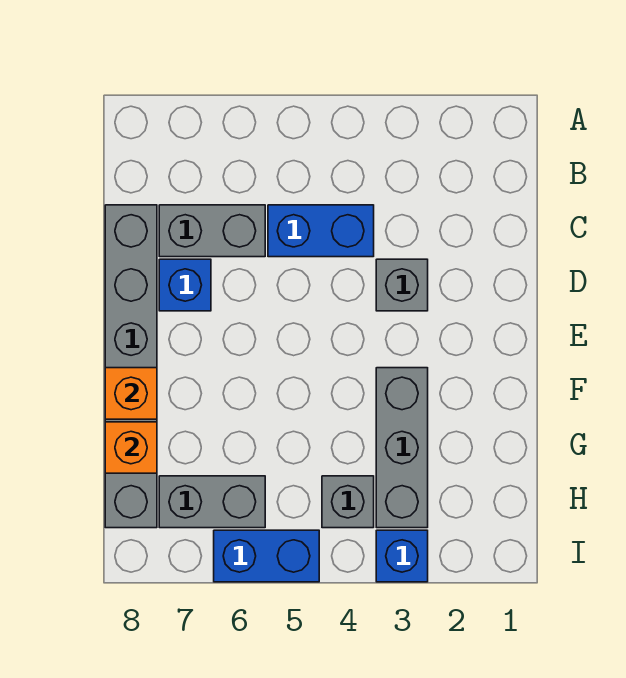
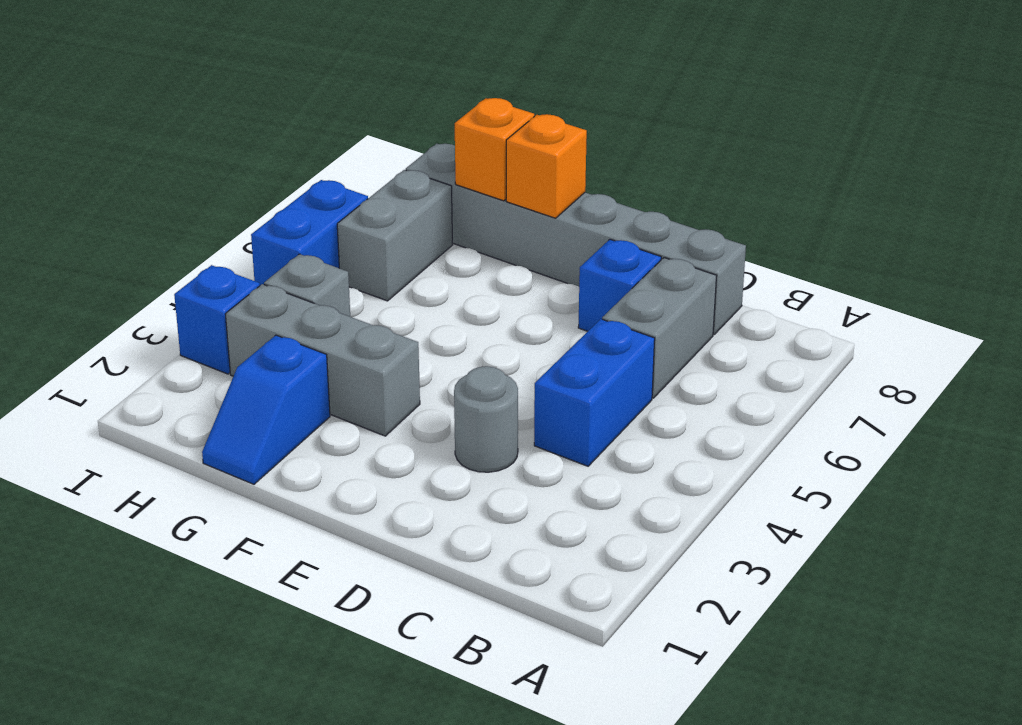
grey 1x1 brick [376,259,428,311] -> grey 1x1 round brick [454,366,518,472]
none -> blue 1x2 slope [202,335,330,484]

